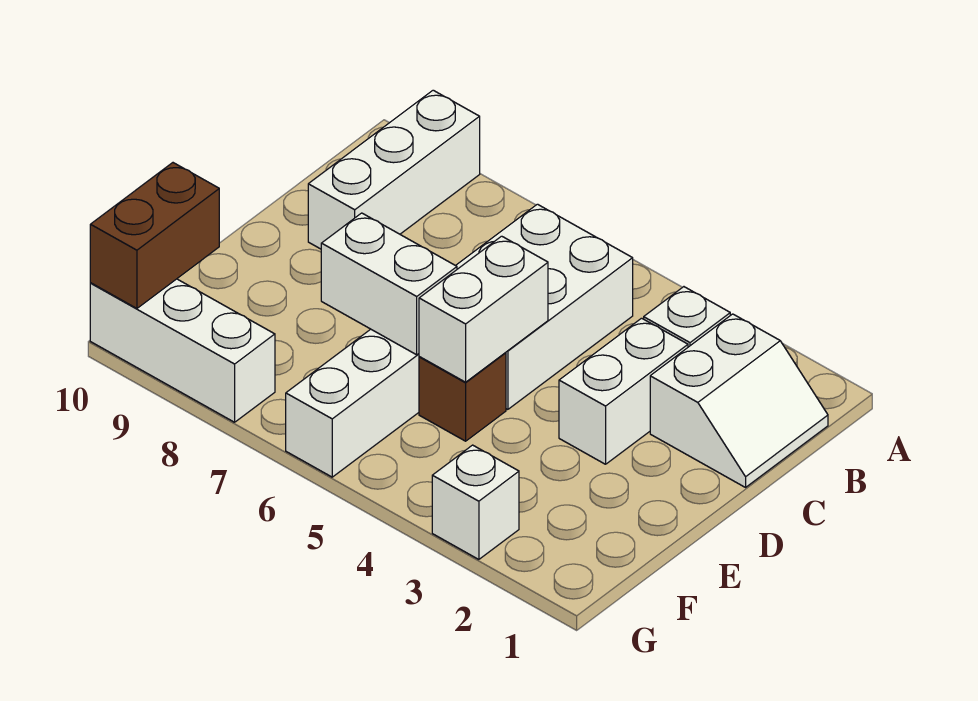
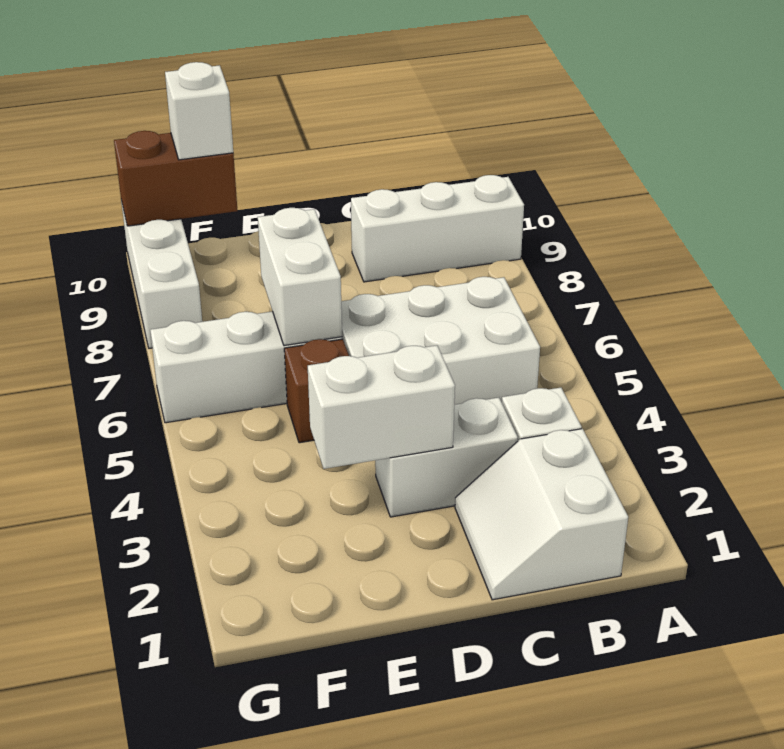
white 2x2 slope [650,314,828,487] -> white 2x2 slope turned to [455,429,628,600]
white 1x2 brick [419,236,548,382] -> white 1x2 brick moved to [308,345,455,469]
white 1x1 brick [432,445,519,559] -> white 1x1 brick moved to [165,62,233,160]

